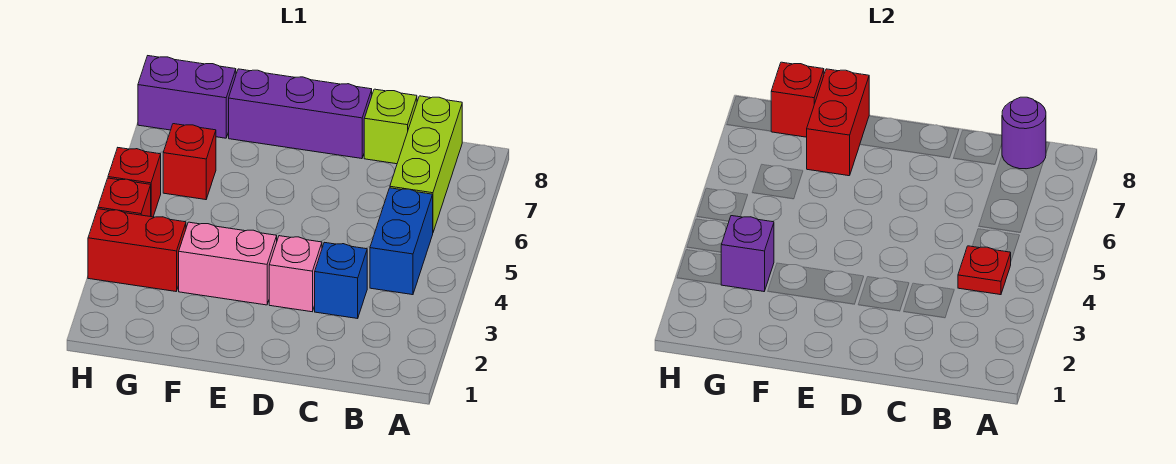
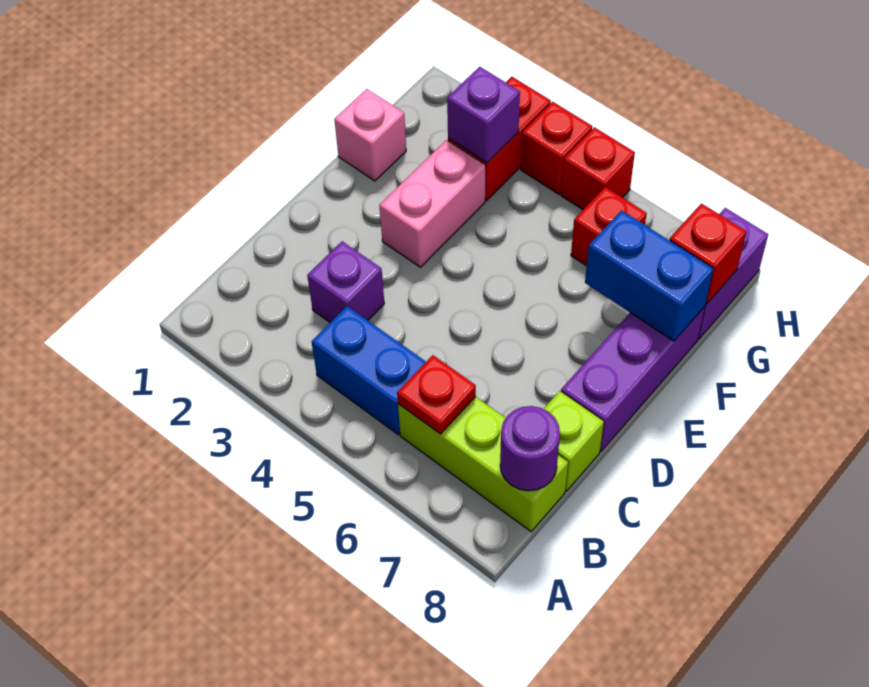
red 1x1 plate [958,246,1011,295] -> red 1x1 plate moved to [397,355,476,434]
blue 1x1 brick [315,242,367,319] -> purple 1x1 brick [307,241,384,322]
pink 1x1 brick [269,236,322,312] -> pink 1x1 brick moved to [334,89,406,181]
red 1x2 brick [807,69,869,176] -> blue 1x2 brick [585,211,713,341]

